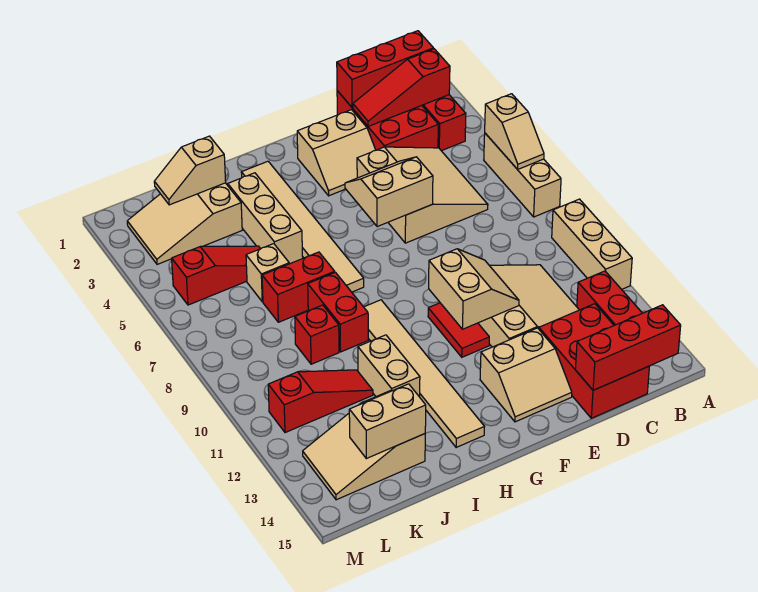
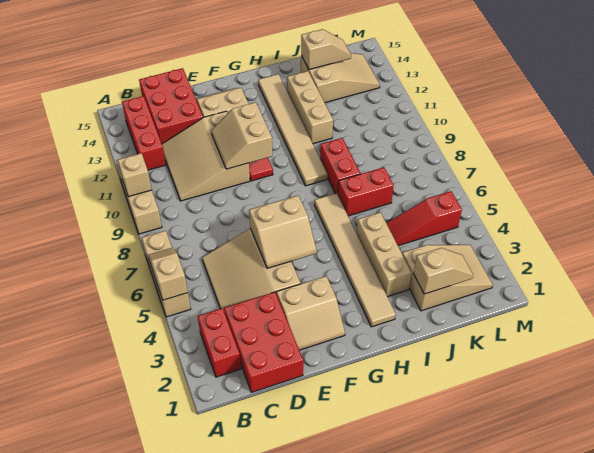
red 1x3 brick [337,31,434,108] -> none
red 1x3 slope [353,49,450,126] -> none
red 1x3 brick [575,305,681,390] -> none
tan 2x2 slope [297,110,375,196] -> tan 2x2 slope turned to [276,276,345,350]
tan 1x2 brick [358,335,420,397] -> tan 1x3 brick [287,71,333,144]
tan 1x1 brick [246,244,289,302] -> tan 1x1 brick moved to [118,153,152,197]
red 1x1 brick [295,305,339,364] -> none
red 1x3 slope [268,370,373,433] -> none
tan 1x2 brick [349,384,426,459] -> tan 1x2 slope [301,29,351,70]

